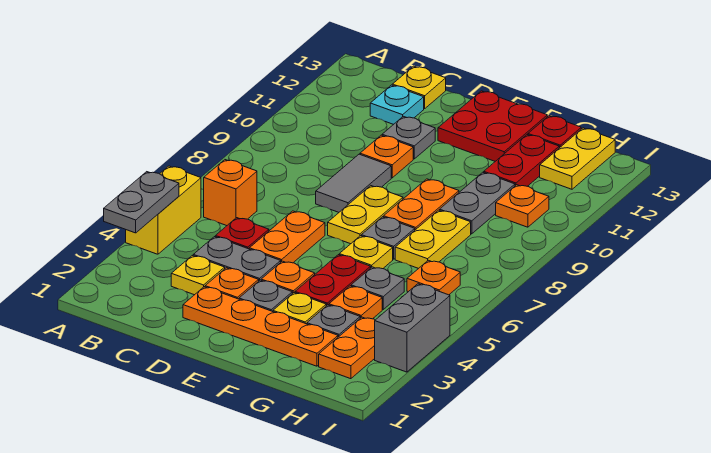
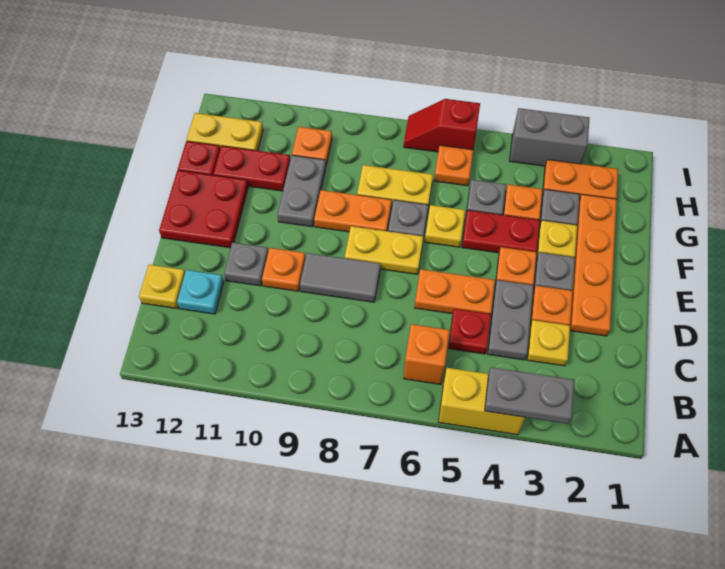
grey 1x2 plate [440,172,515,234] -> grey 1x2 plate turned to [277,155,326,227]
none -> red 1x2 slope [404,99,480,152]

